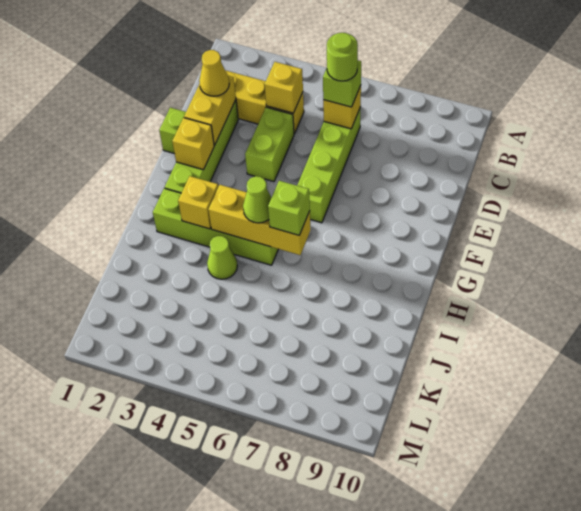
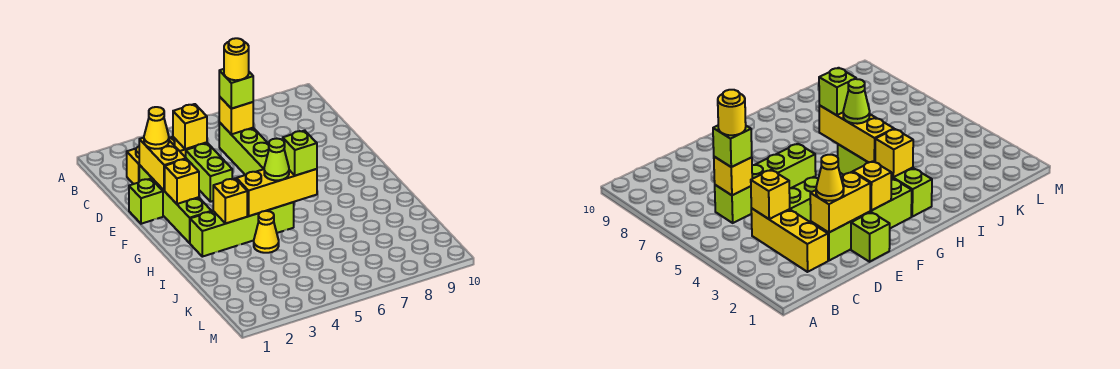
lime 1x1 round brick [327,33,358,81] -> yellow 1x1 round brick [224,38,249,80]
lime 1x1 cone [207,236,237,279] -> yellow 1x1 cone [254,211,279,253]

